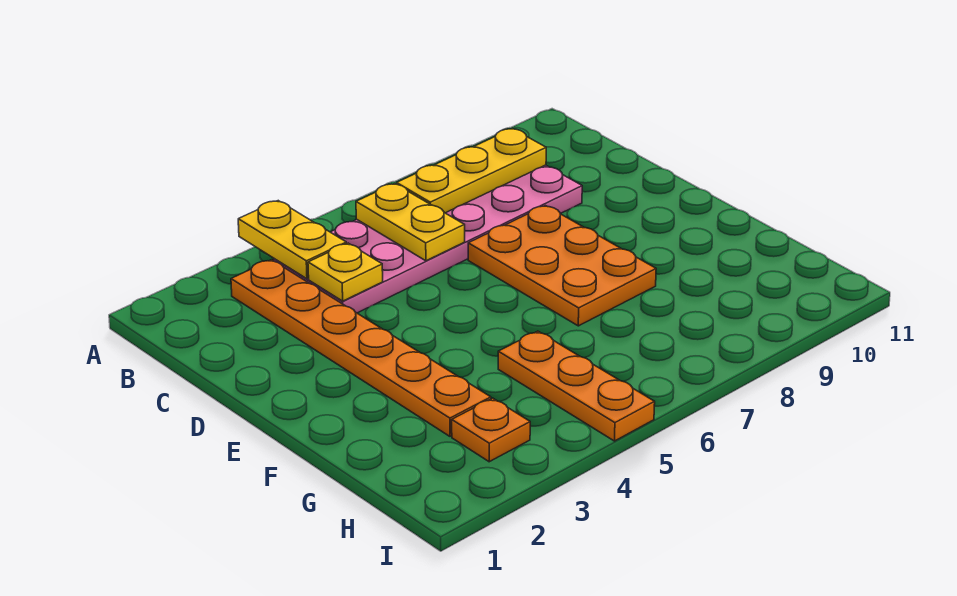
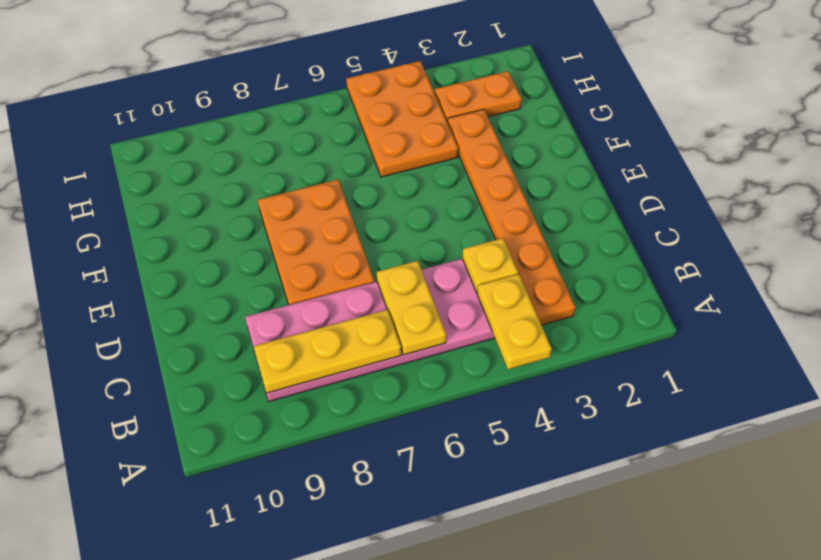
orange 1x3 plate [498,331,655,441] -> orange 2x3 plate [346,61,458,177]
orange 1x1 plate [452,398,530,462] -> orange 1x2 plate [435,71,522,120]

